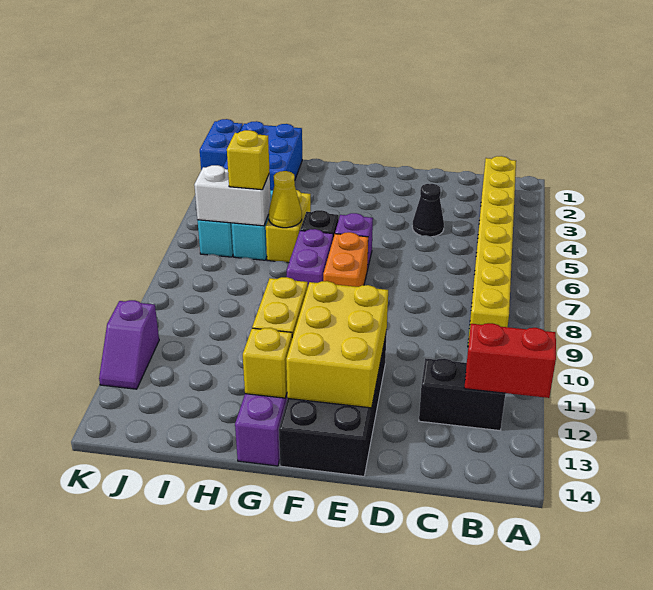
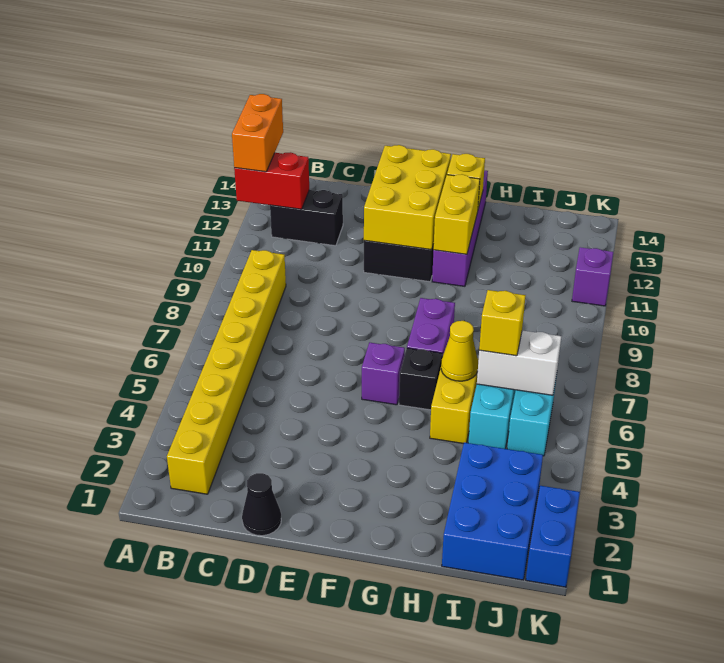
black 1x1 cone [412,184,444,237] -> black 1x1 cone moved to [242,473,281,536]
orange 1x2 brick [323,232,368,287] -> orange 1x2 brick moved to [232,94,283,172]

